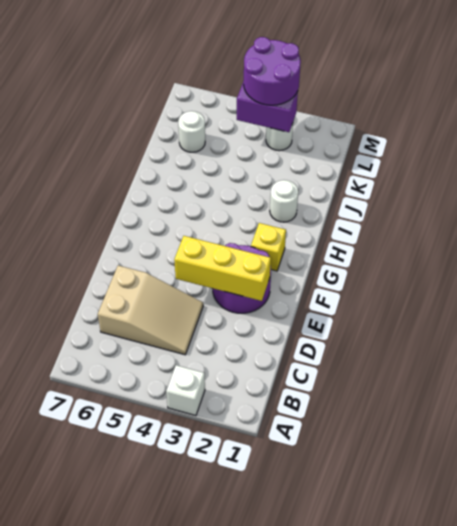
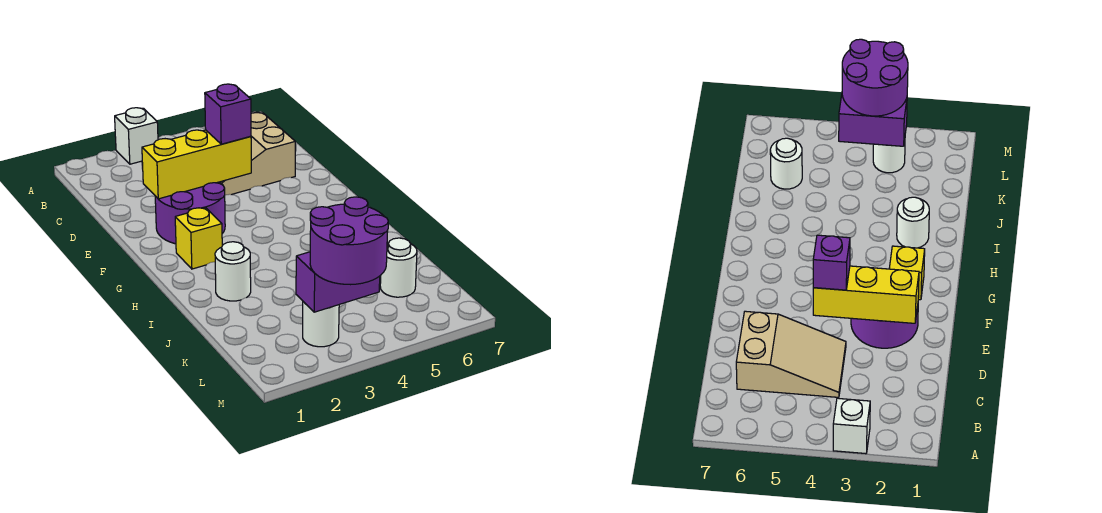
none -> purple 1x1 brick [205,84,251,144]

